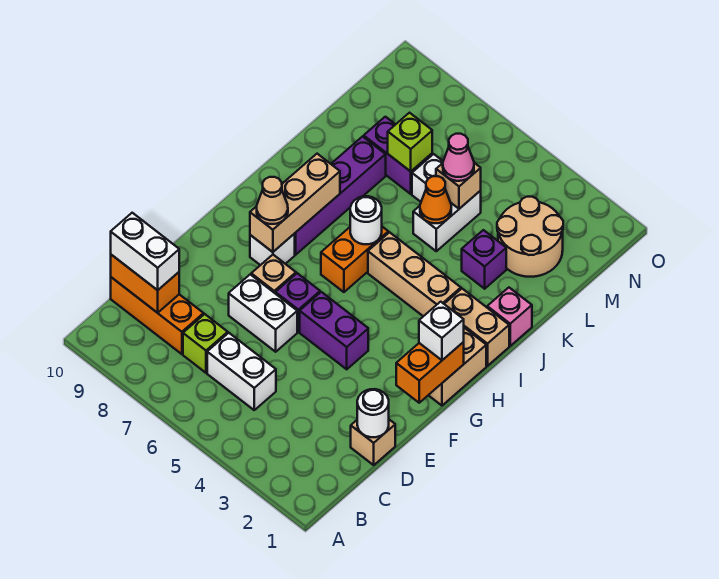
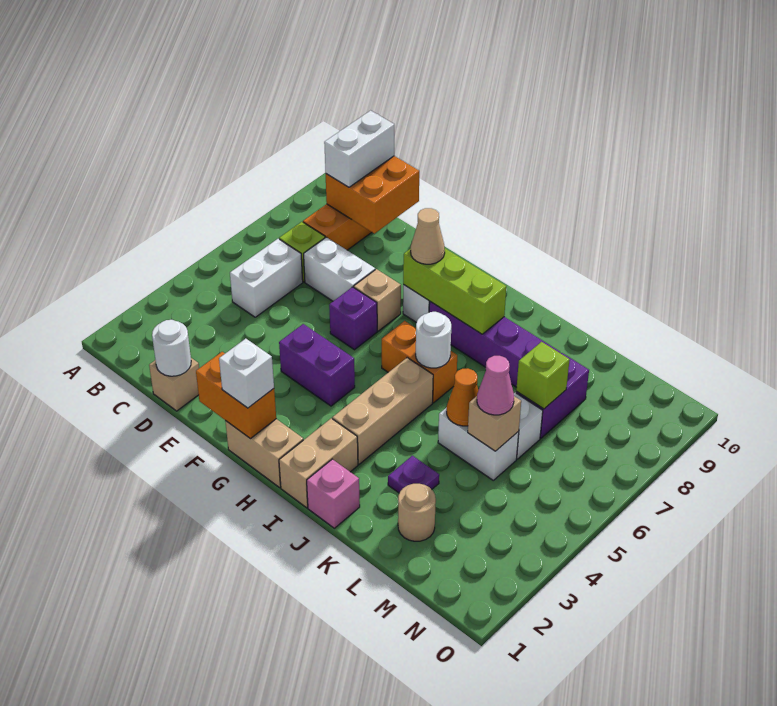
orange 1x2 brick [111,255,179,313] -> orange 2x2 brick [326,156,419,234]
white 1x2 brick [229,274,297,352] -> white 1x2 brick turned to [304,237,375,301]
purple 1x2 brick [300,292,368,369] -> purple 1x2 brick turned to [279,324,355,406]
tan 1x3 brick [250,154,340,252] -> lime 1x3 brick [403,249,506,334]
purple 1x1 brick [462,230,506,289] -> purple 1x1 plate [388,456,439,493]
tan 2x2 round brick [497,197,563,277] -> tan 1x1 round brick [398,484,436,541]

